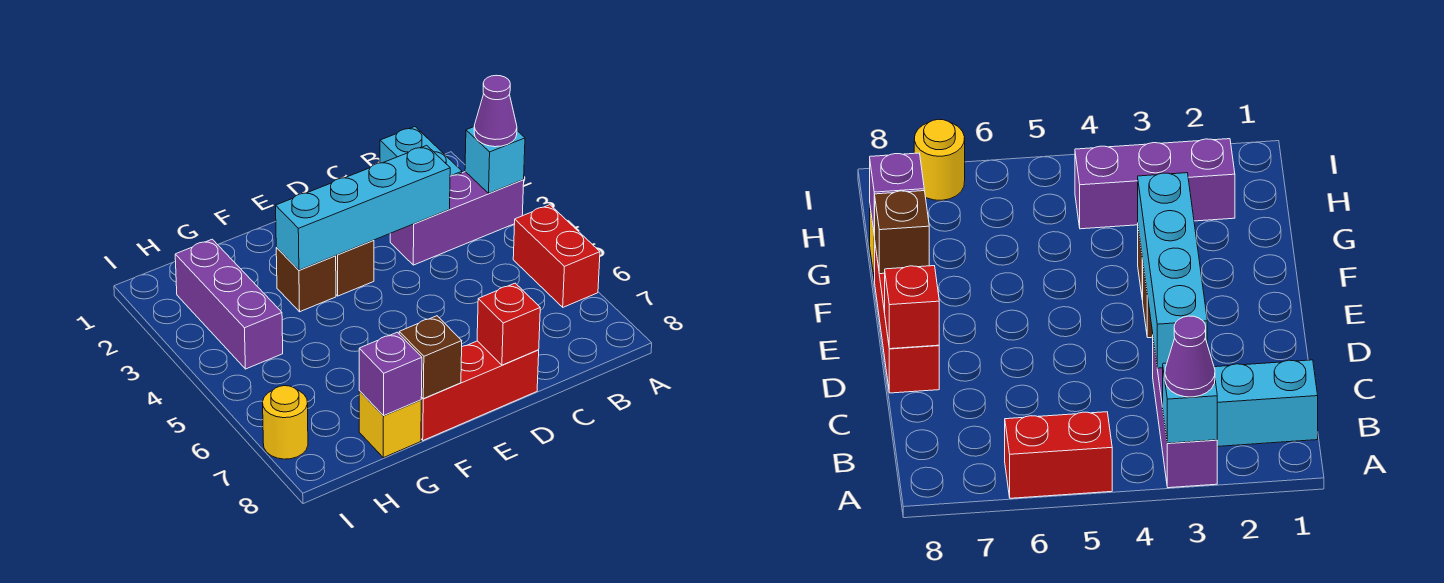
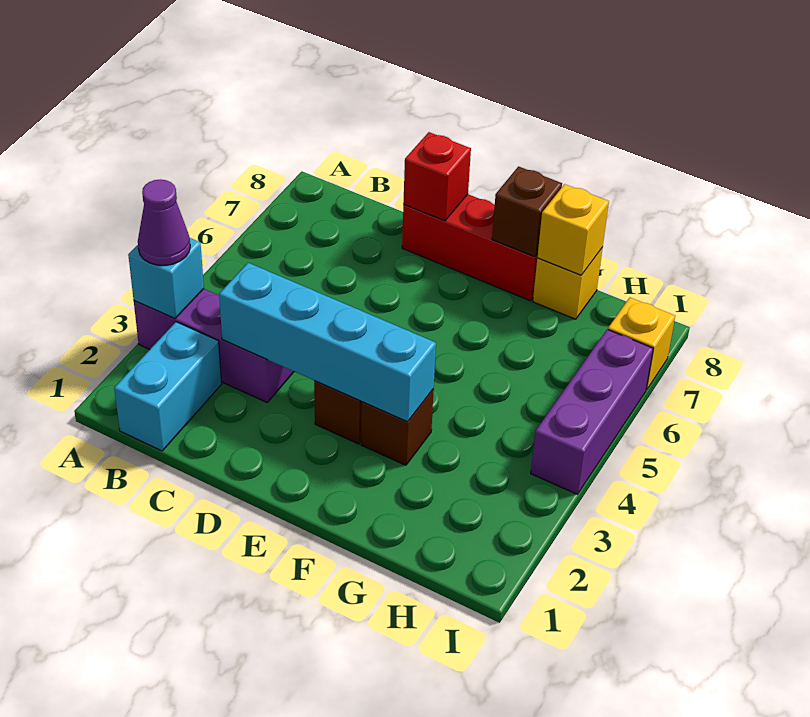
red 1x2 brick [513,205,600,307] -> none
purple 1x1 brick [359,332,422,416] -> yellow 1x1 brick [537,184,609,275]
purple 1x3 brick [175,239,283,369] -> purple 1x3 brick moved to [531,329,653,494]
yellow 1x1 round brick [263,386,308,459] -> yellow 1x1 brick [608,298,675,390]

